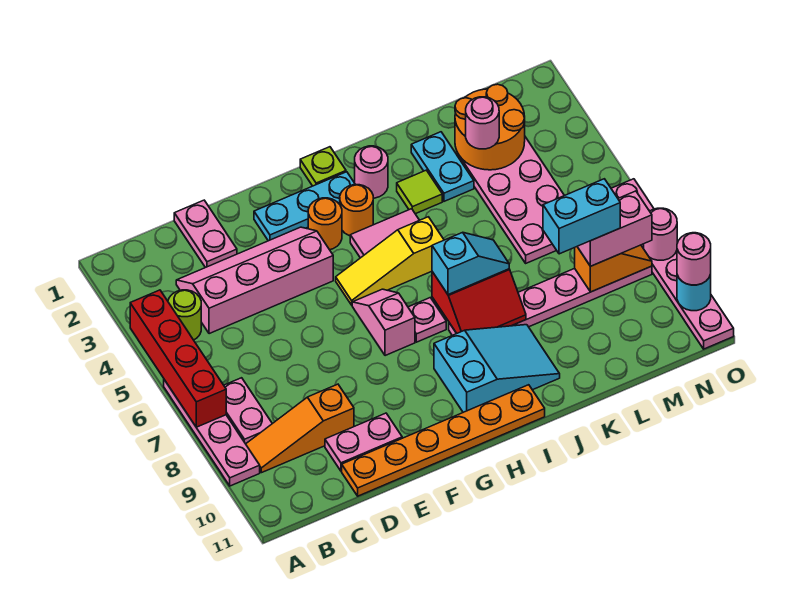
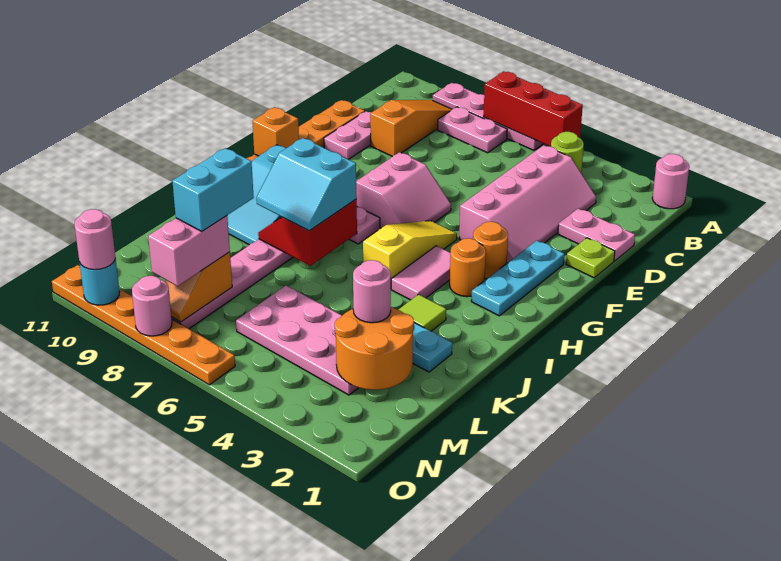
red 1x4 brick [130,290,226,427] -> red 1x3 brick [483,71,583,147]
pink 1x2 slope [352,289,415,356] -> pink 2x2 slope [356,152,451,228]
none -> orange 1x1 brick [252,107,299,156]
lime 1x1 plate [300,147,346,186] -> lime 1x1 plate moved to [566,238,615,278]
pink 1x1 round brick [355,146,388,198] -> pink 1x1 round brick moved to [652,154,689,209]
cyan 1x2 slope [432,232,509,295] -> cyan 2x2 slope [256,138,357,231]
pink 1x6 plate [611,179,734,349] -> orange 1x6 plate [52,265,235,385]

